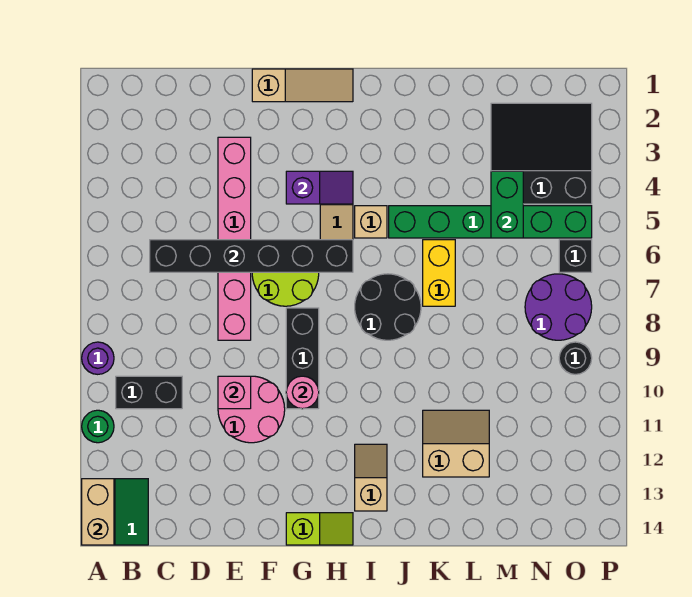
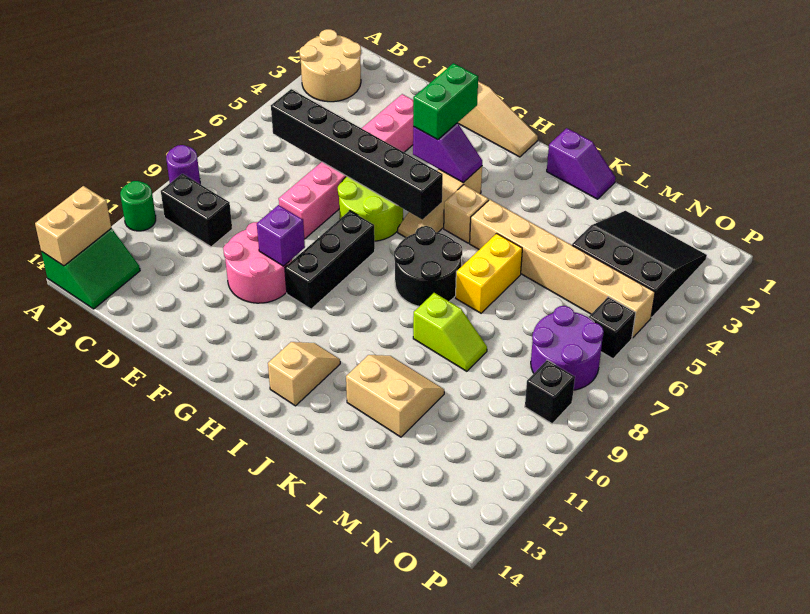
none -> tan 2x2 round brick [299,29,361,102]
pink 1x1 brick [218,376,251,409] -> none
none -> purple 1x1 brick [257,205,305,266]
pink 1x1 round brick [286,376,319,409] -> none
lime 1x2 slope [286,513,353,545] -> lime 1x2 slope moved to [413,293,487,371]
none -> purple 1x2 slope [547,128,616,199]
green 1x6 brick [389,206,592,238] -> tan 1x6 brick [470,200,655,338]
green 1x2 brick [491,171,523,238] -> green 1x2 brick moved to [413,63,478,140]
black 1x1 round brick [559,342,592,374] -> black 1x1 brick [525,360,575,424]

